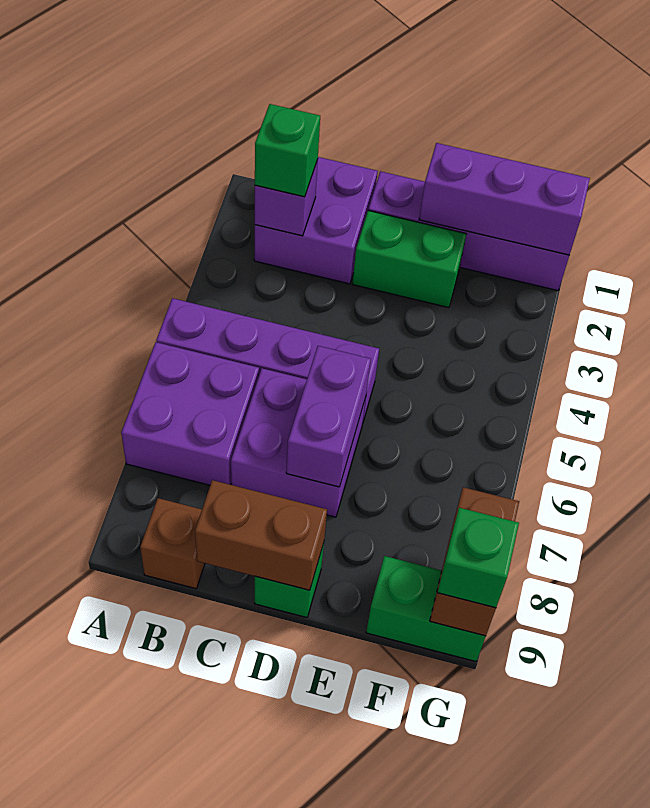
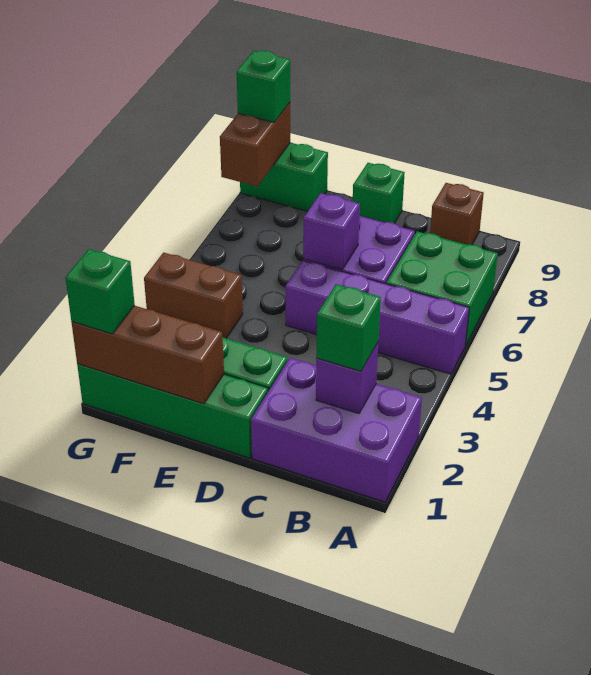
purple 2x2 brick [121,342,259,485] -> green 2x2 brick [386,231,498,345]
purple 2x2 brick [254,157,378,284] -> purple 2x3 brick [251,358,422,502]
brown 1x2 brick [195,480,327,590] -> brown 1x2 brick moved to [144,253,243,338]
purple 1x4 brick [368,171,569,291] -> green 1x4 brick [77,364,268,458]
purple 1x2 brick [286,346,371,487] -> purple 1x1 brick [303,193,360,270]
purple 1x3 brick [419,143,590,255] -> brown 1x3 brick [71,306,224,404]
none -> green 1x1 brick [65,249,135,334]

